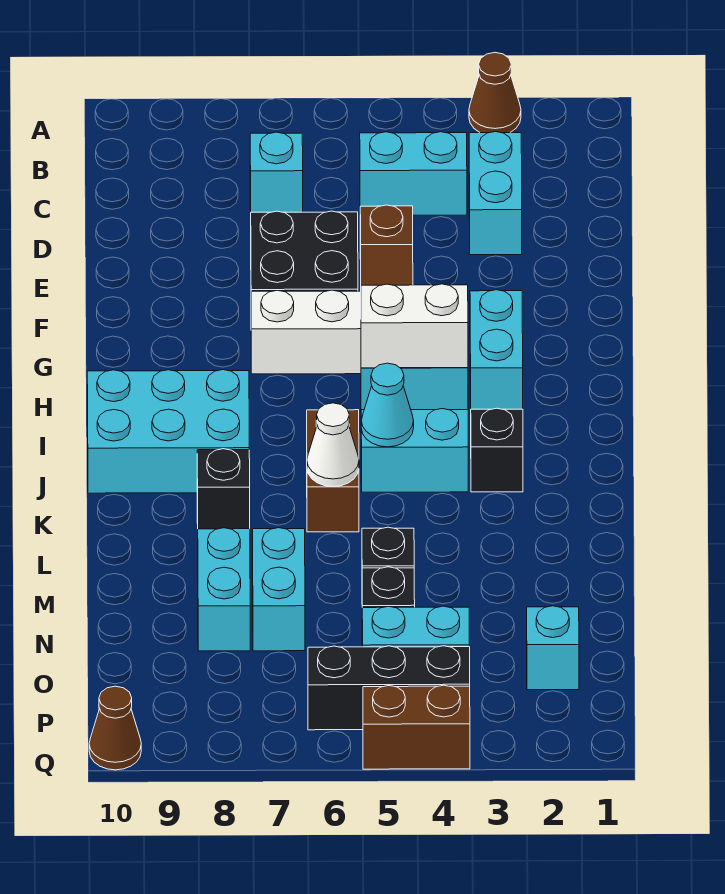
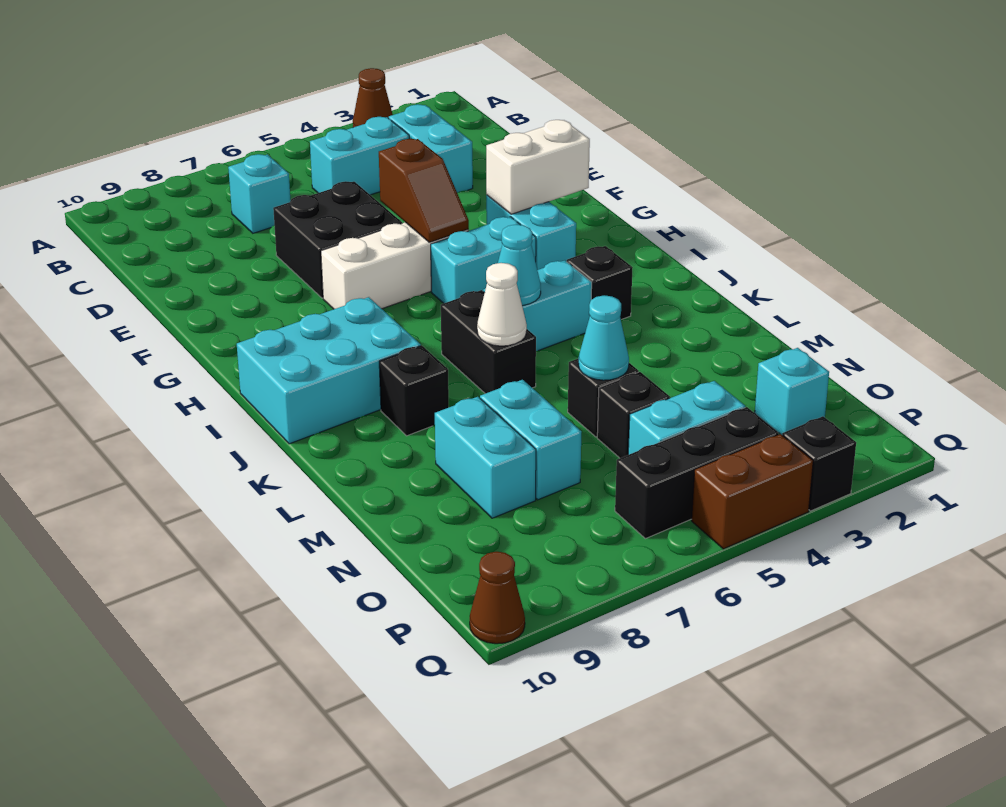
white 1x2 brick [361,284,468,368] -> white 1x2 brick moved to [486,120,590,214]
brown 1x2 brick [307,410,359,532] -> black 1x2 brick [441,290,536,394]
none -> cyan 1x1 cone [578,295,629,380]
none -> black 1x1 brick [782,416,856,511]

